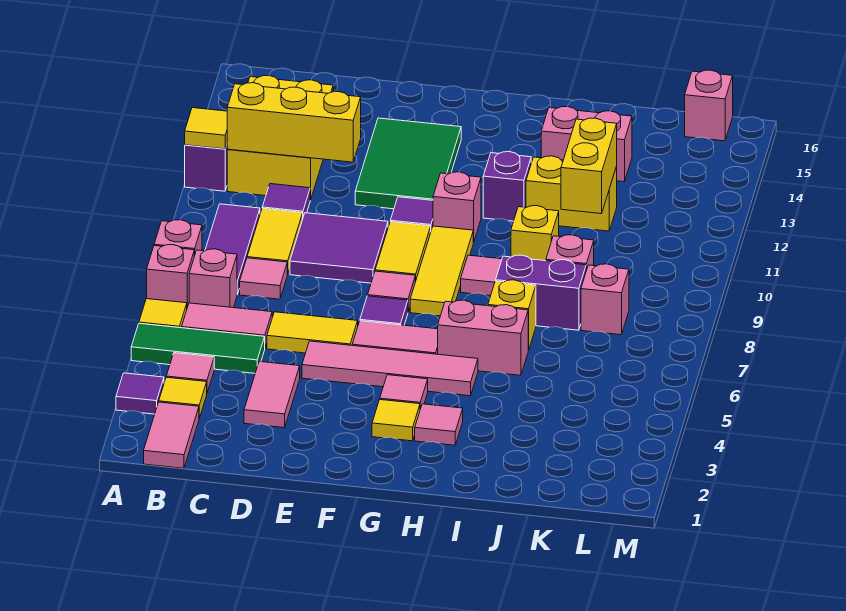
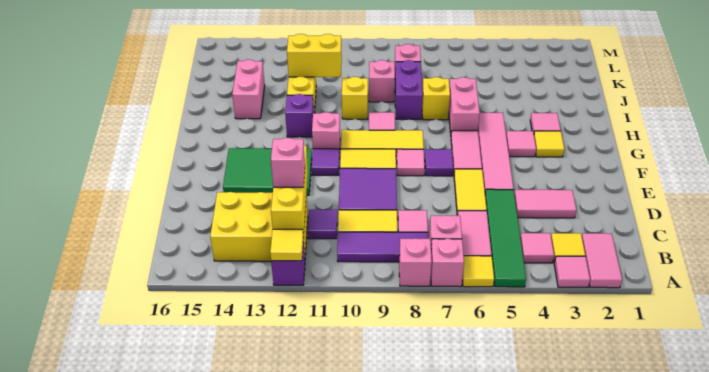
purple 1x1 tile [116,373,164,414] -> pink 1x1 tile [554,256,590,287]
green 1x3 tile [131,323,265,373] -> green 1x4 tile [485,189,526,287]
pink 1x2 tile [144,402,199,468] -> pink 1x2 tile turned to [582,233,622,288]
pink 1x1 brick [685,70,733,141] -> pink 1x1 brick moved to [271,138,305,187]

